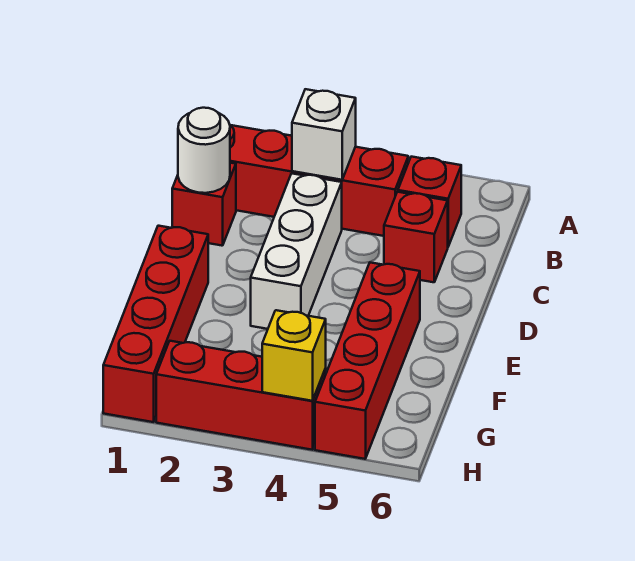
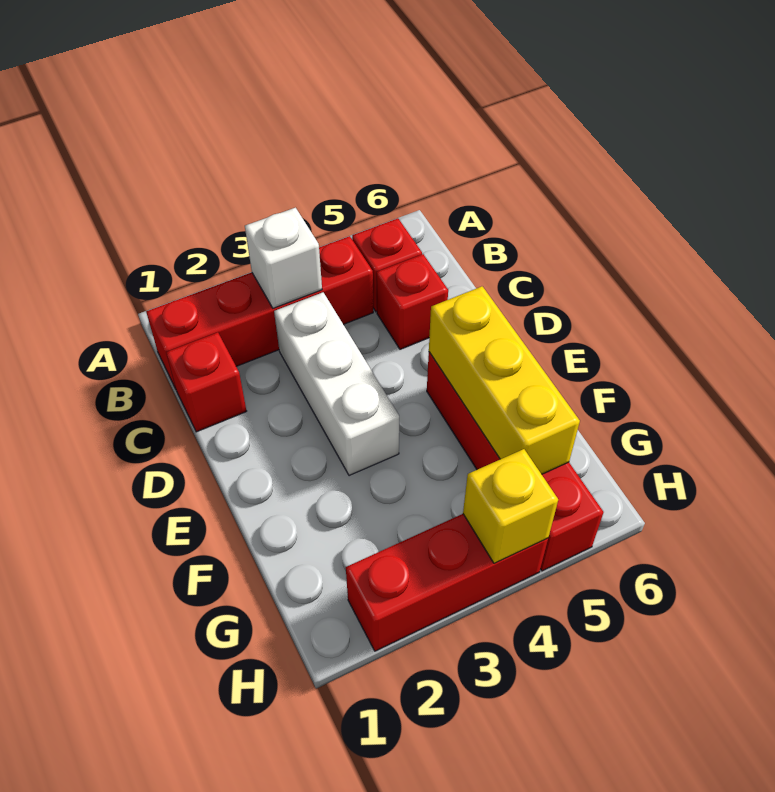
white 1x1 round brick [178,108,230,193] -> none
red 1x4 brick [103,226,208,422] -> none
none -> yellow 1x3 brick [429,286,580,474]

